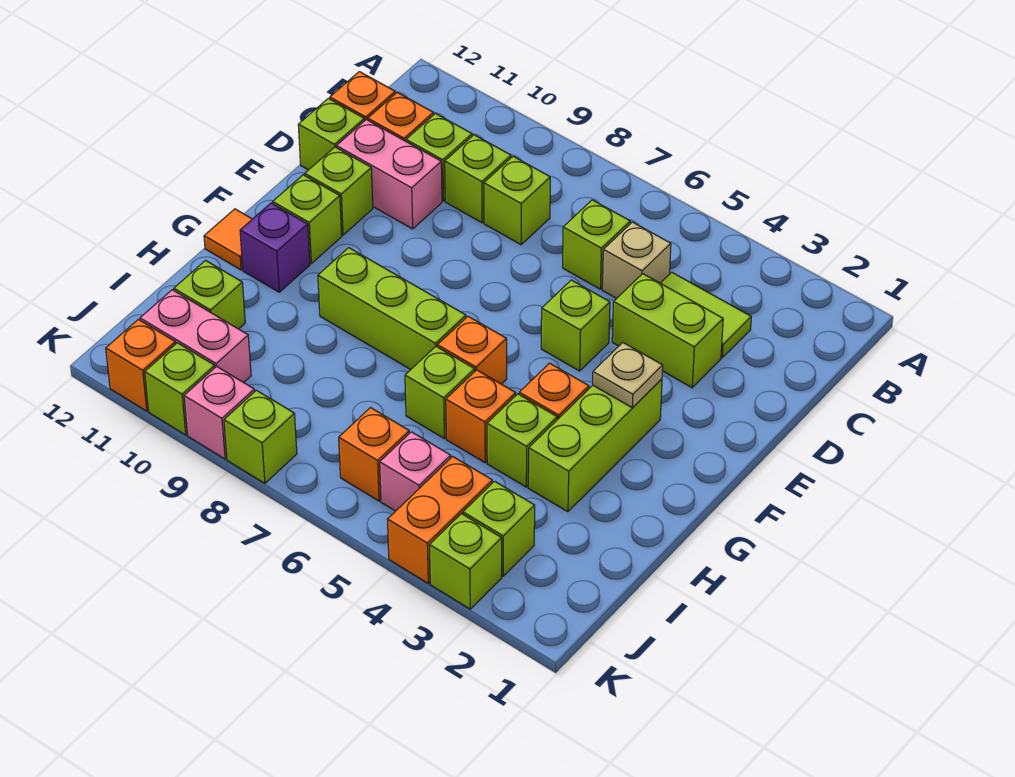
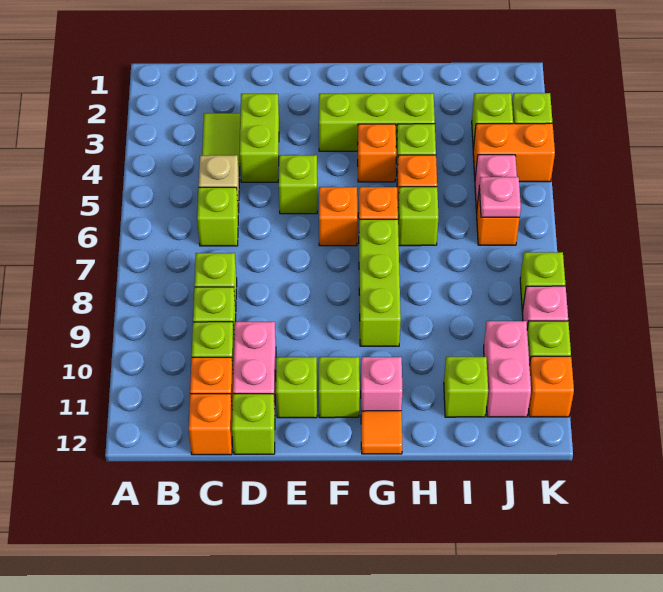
tan 1x1 plate [593,343,663,408] -> none
none -> orange 1x1 brick [319,187,357,246]
purple 1x1 brick [240,203,310,292] -> pink 1x1 brick [361,357,402,411]
none -> pink 1x1 plate [479,177,521,217]

